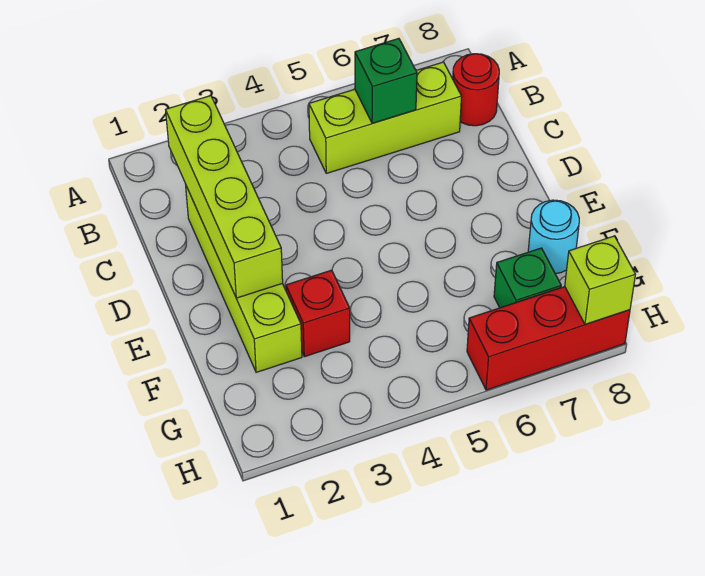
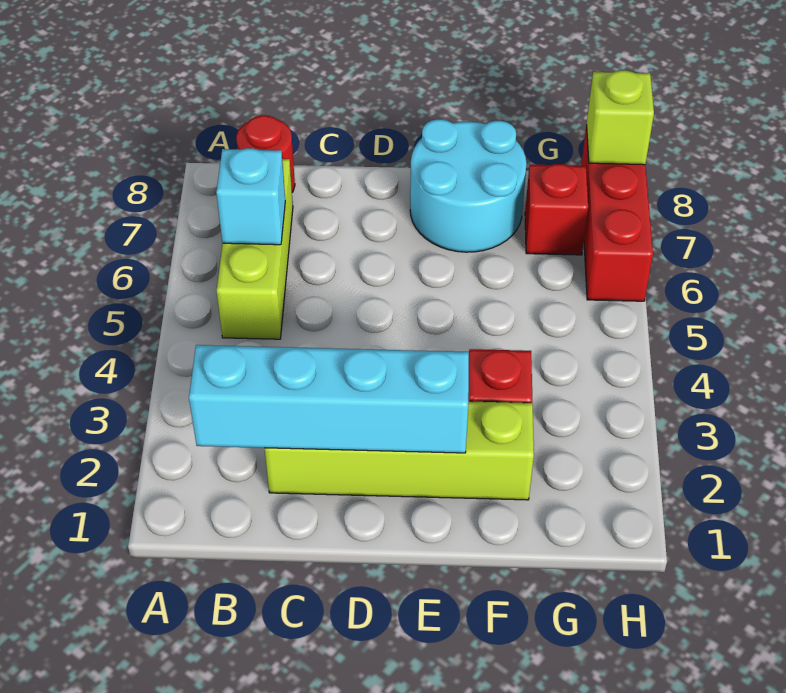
lime 1x4 brick [166,96,283,298] -> cyan 1x4 brick [189,345,469,453]
green 1x1 brick [355,38,417,123] -> cyan 1x1 brick [216,148,285,245]
cyan 1x1 round brick [528,200,579,274] -> cyan 2x2 round brick [410,119,527,252]
green 1x1 brick [494,248,561,308] -> red 1x1 brick [525,164,588,255]

